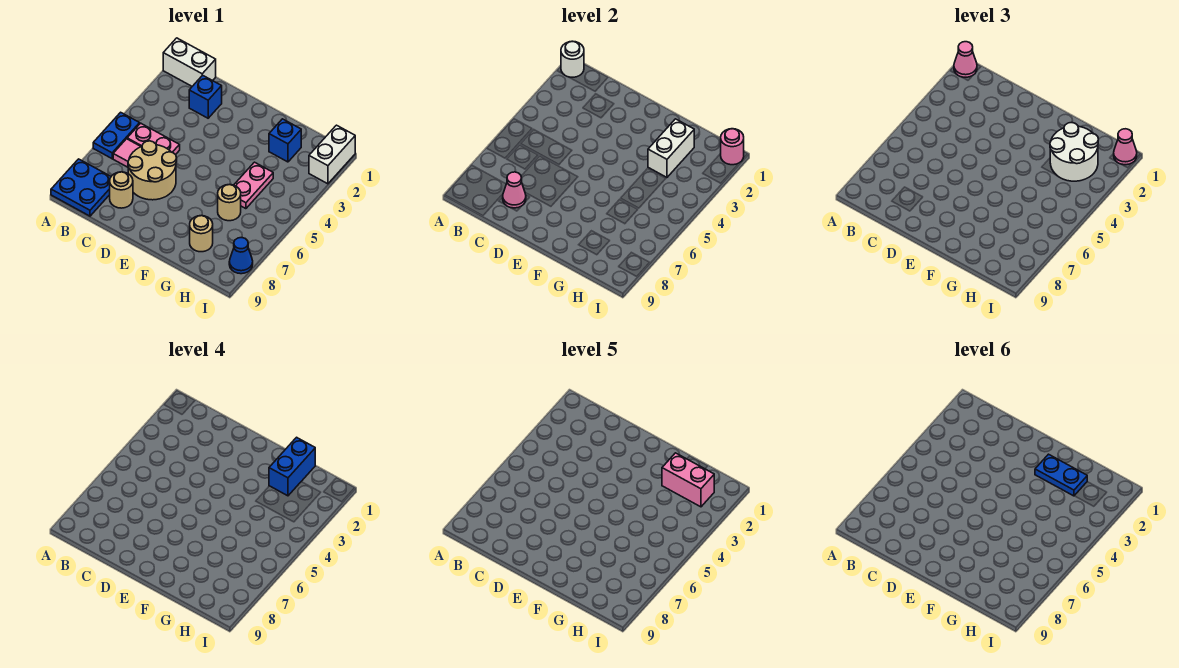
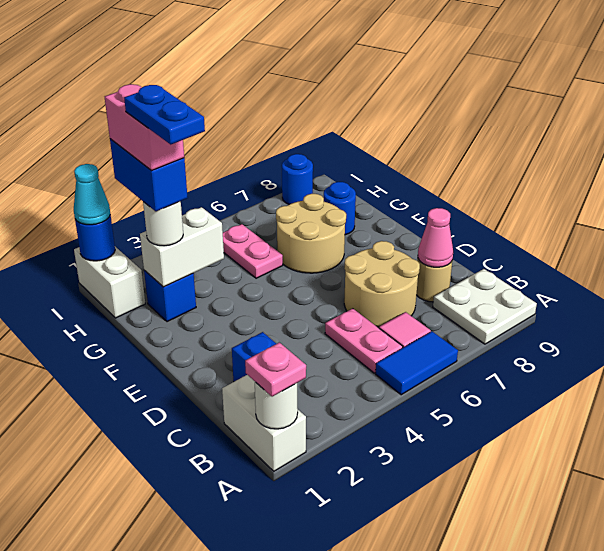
pink 1x1 cone [954,42,977,77] -> pink 1x1 plate [245,342,306,397]
blue 1x2 plate [93,112,140,159] -> blue 1x2 tile [376,331,458,395]
blue 2x2 plate [51,159,111,216] -> white 2x2 plate [433,269,537,344]
blue 1x2 brick [269,437,315,496] -> blue 1x2 brick turned to [110,139,188,211]
white 2x2 round brick [1050,123,1098,181] -> white 1x1 round brick [143,201,183,246]
pink 1x2 plate [234,162,273,209] -> pink 1x2 plate turned to [223,224,283,278]
tan 1x1 round brick [218,185,241,221] -> tan 2x2 round brick [276,194,346,273]
tan 1x1 round brick [190,216,213,252] -> blue 1x1 round brick [324,182,356,235]
white 1x2 brick [309,125,355,184] -> white 1x2 brick turned to [74,247,145,318]
pink 1x1 round brick [721,129,744,165] -> blue 1x1 round brick [75,214,115,261]
pink 1x1 cone [1114,129,1137,165] -> cyan 1x1 cone [74,164,110,225]
blue 1x1 cone [229,238,253,274] -> blue 1x1 round brick [282,154,313,204]

